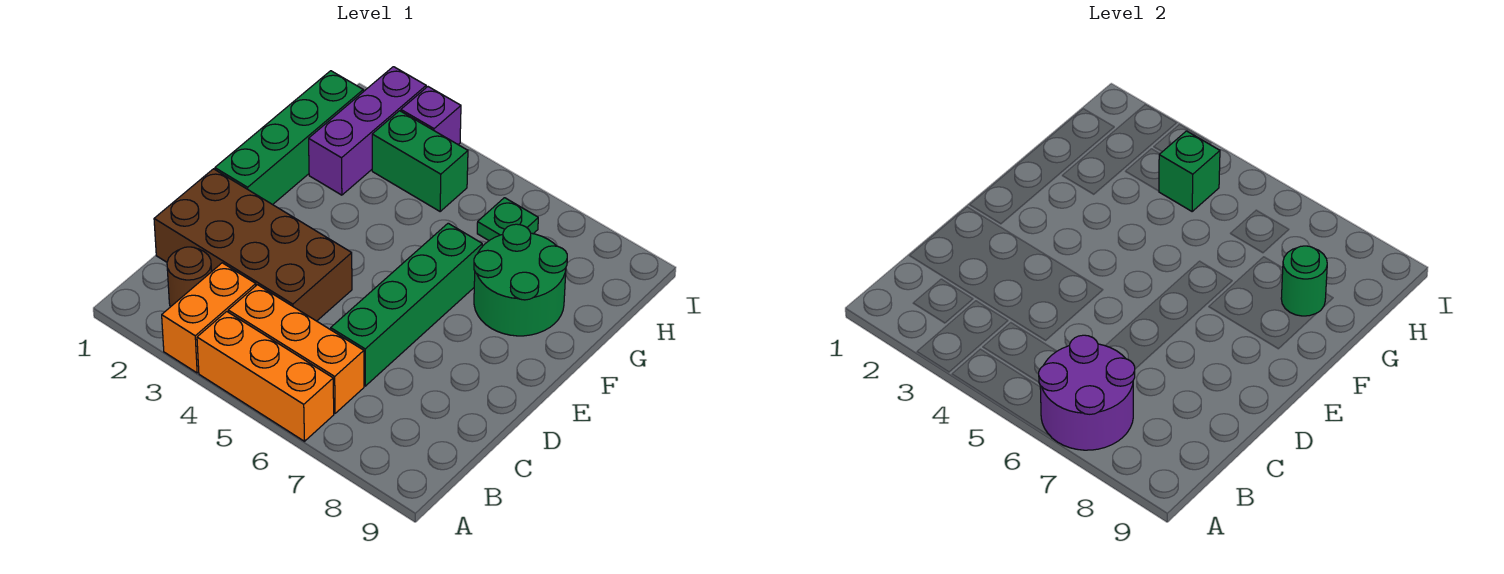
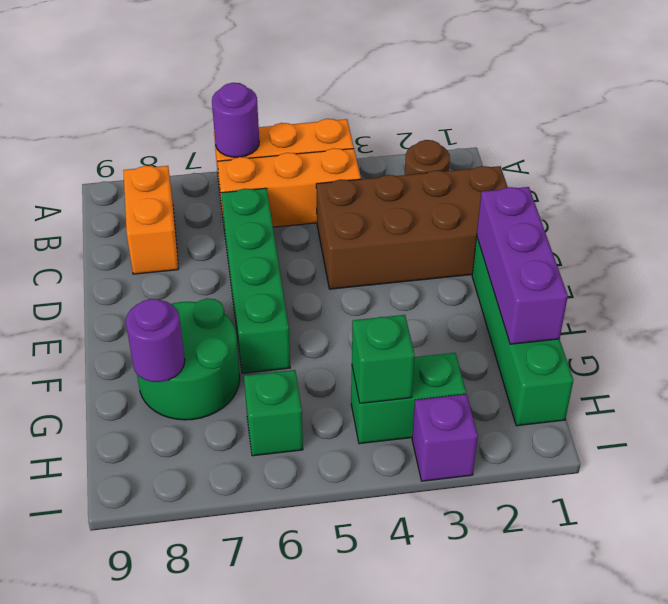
orange 1x2 brick [162,263,256,373] -> orange 1x2 brick moved to [123,166,179,274]
purple 2x2 round brick [1039,335,1135,450] -> purple 1x1 round brick [212,83,259,157]
purple 1x3 brick [309,67,426,195] -> purple 1x3 brick moved to [477,187,568,344]
green 1x1 round brick [1281,246,1327,316] -> purple 1x1 round brick [126,299,185,382]
green 1x1 plate [477,198,538,240] -> green 1x1 brick [244,370,303,456]

